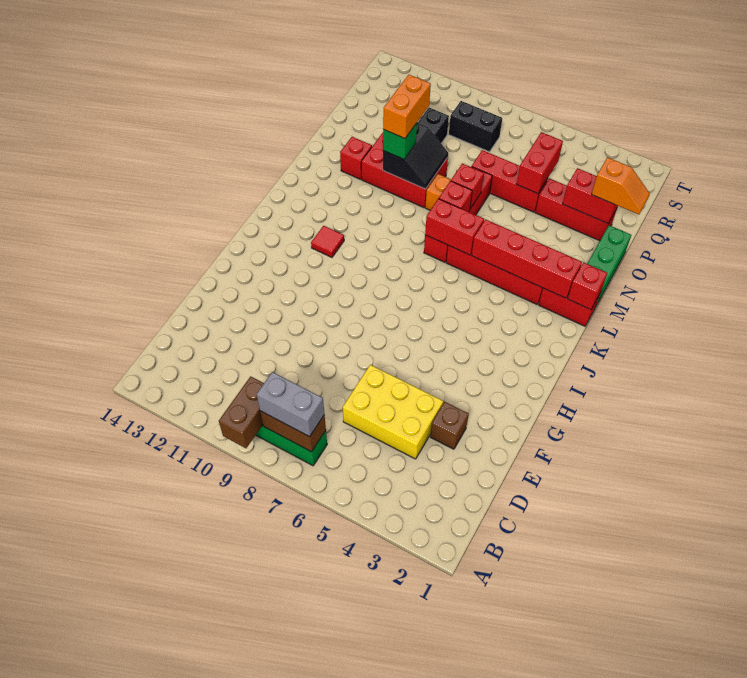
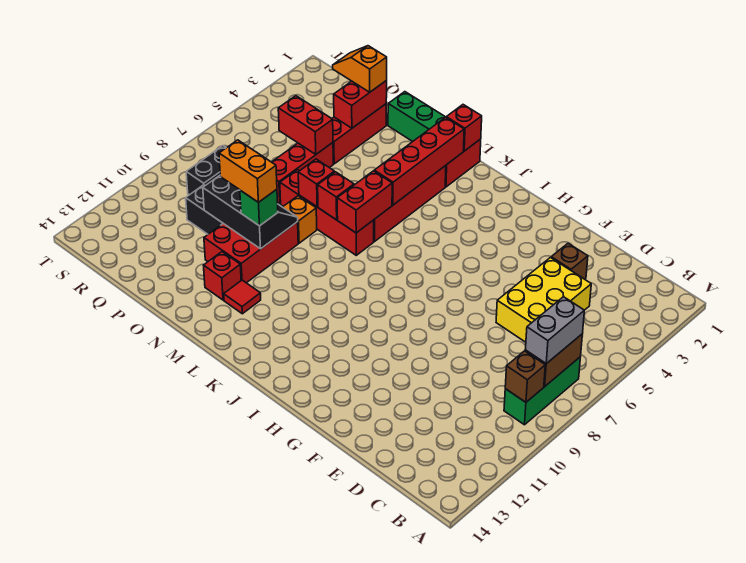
brown 1x2 brick [219,376,264,448] -> brown 1x1 brick [505,351,545,402]
red 1x1 tile [311,226,344,257] -> red 1x1 tile moved to [224,280,261,314]
black 2x2 slope [383,123,448,189] -> black 2x3 slope [203,176,298,249]
orange 1x2 slope [592,157,650,214] -> orange 1x2 slope turned to [333,46,387,92]

